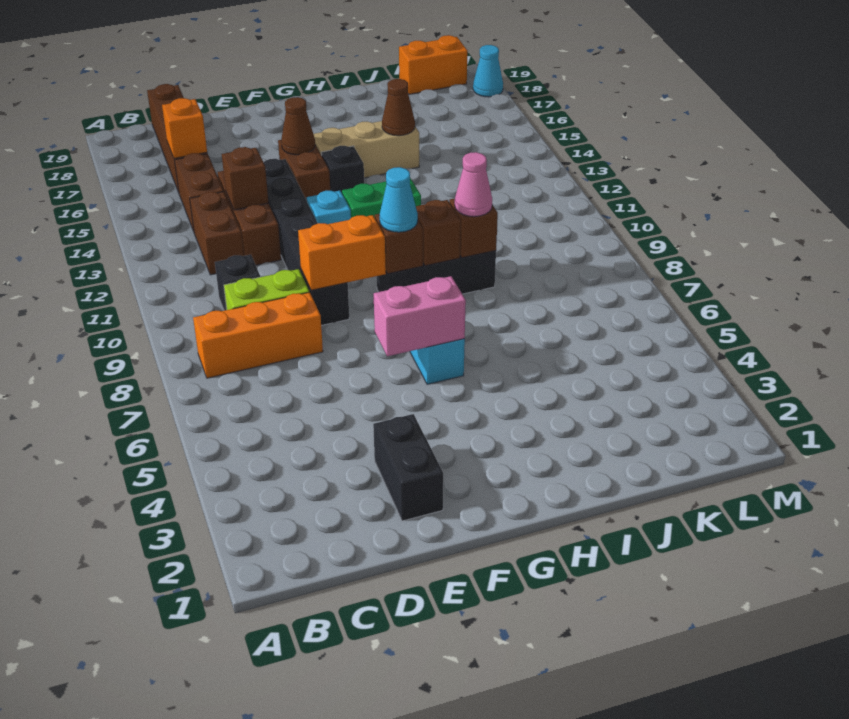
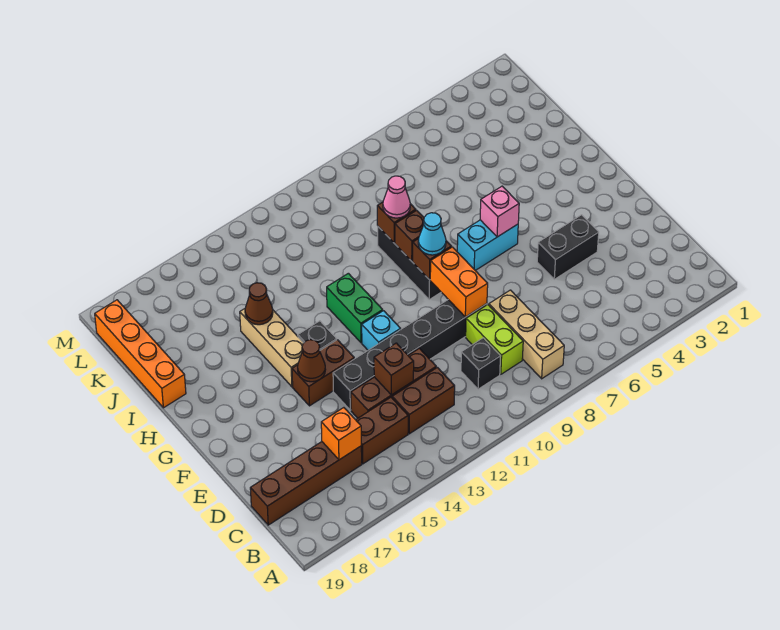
orange 1x3 brick [193,292,323,378] -> tan 1x3 brick [489,290,564,379]
black 1x2 brick [373,414,443,521] -> black 1x2 brick moved to [537,215,599,279]
pink 1x2 brick [374,276,466,356] -> pink 1x1 brick [480,186,519,237]
orange 1x2 brick [399,35,467,94] -> orange 1x4 brick [95,300,186,408]
cyan 1x1 cone [473,45,503,97] -> none

